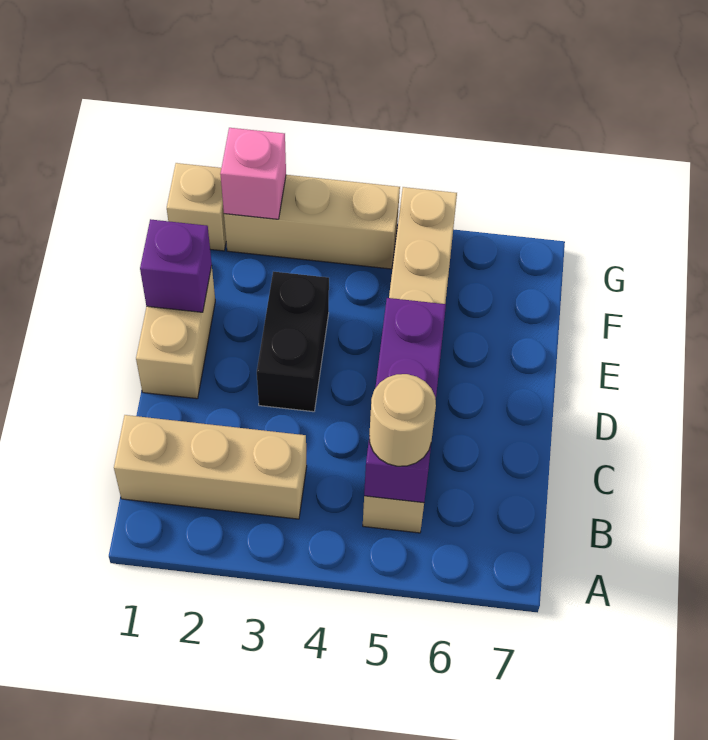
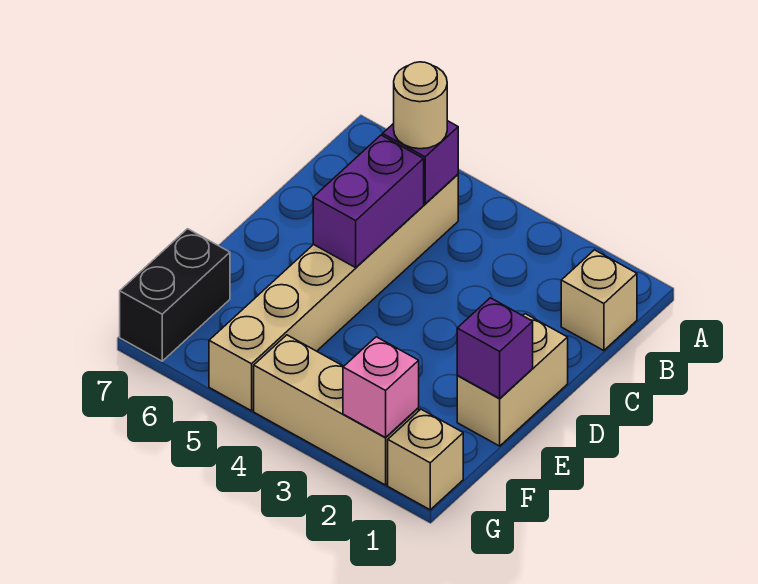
tan 1x3 brick [114,415,307,519] -> tan 1x1 brick [561,250,637,351]
black 1x2 brick [257,272,329,412] -> black 1x2 brick moved to [120,229,230,361]

